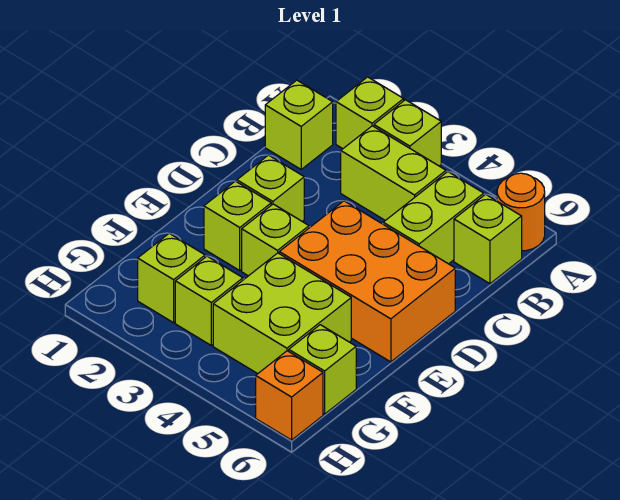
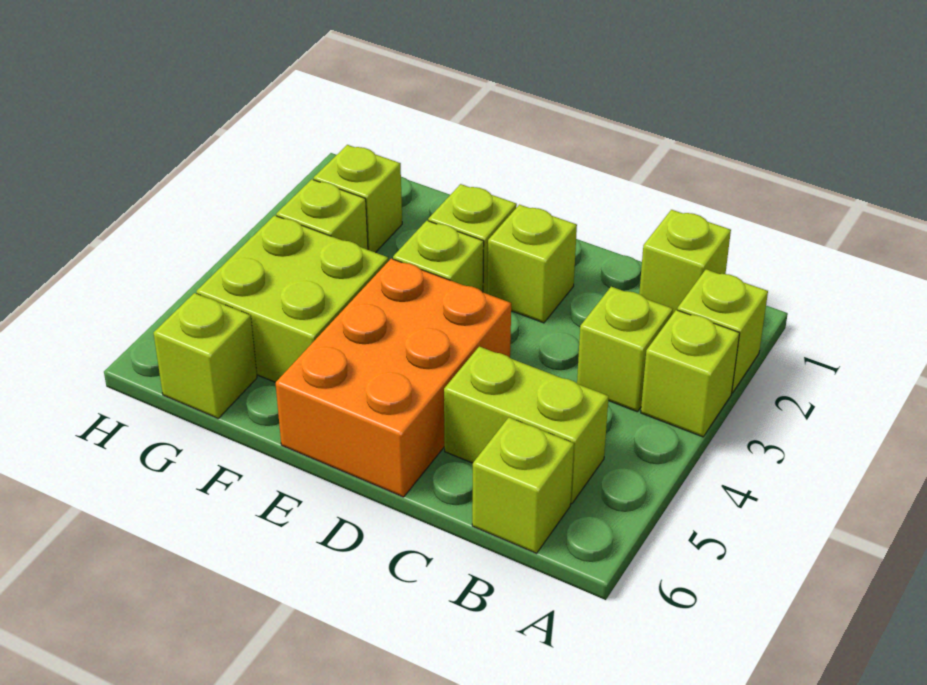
orange 1x1 round brick [497,173,545,251] -> none
lime 1x2 brick [341,126,446,221] -> lime 1x1 brick [577,287,673,412]
orange 1x1 brick [256,351,323,440] -> none

